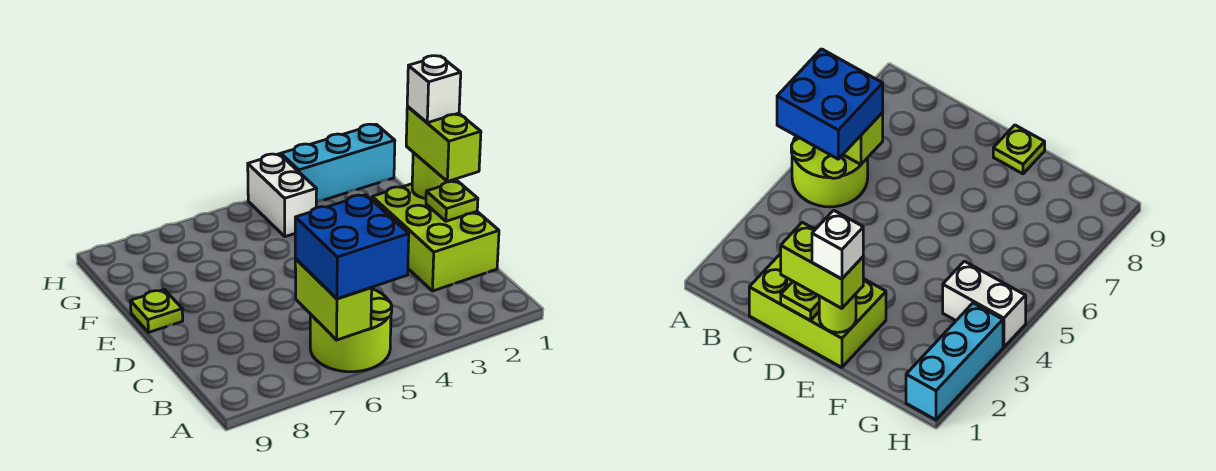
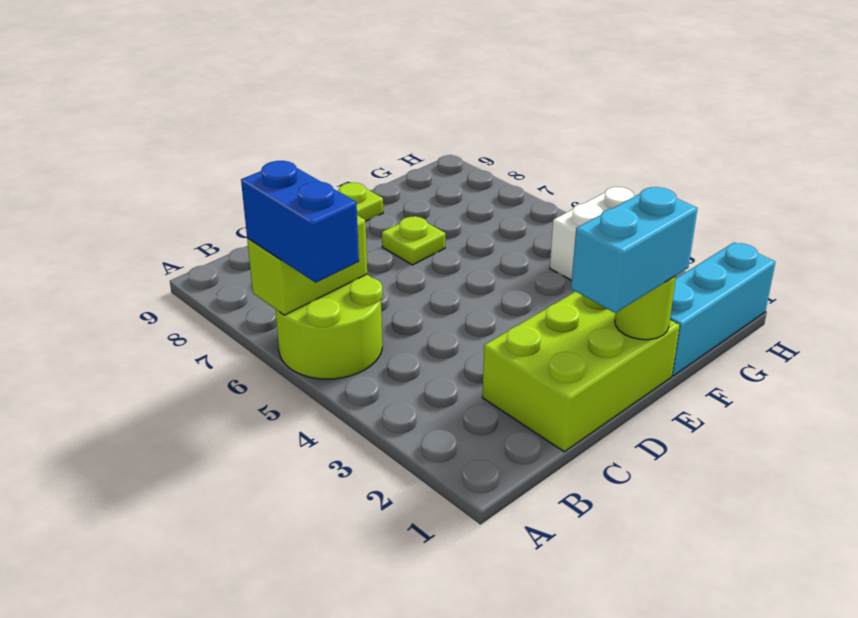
blue 2x2 brick [295,195,409,299] -> blue 1x2 brick [241,161,359,283]
lime 1x1 plate [426,181,478,221] -> lime 1x1 plate moved to [382,216,445,265]
lime 1x2 brick [406,106,481,182] -> cyan 1x2 brick [571,187,698,313]
white 1x1 brick [407,56,461,123] -> none
cyan 1x3 brick [281,124,395,202] -> cyan 1x3 brick turned to [670,242,775,376]

